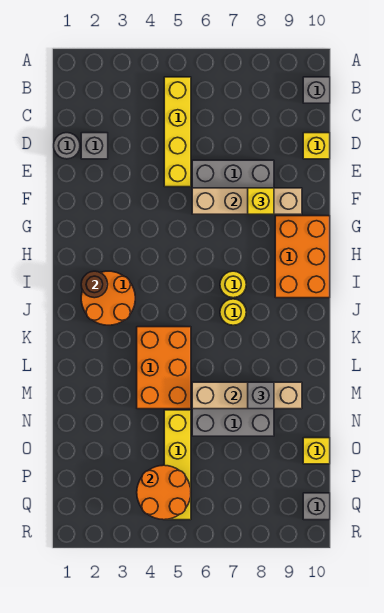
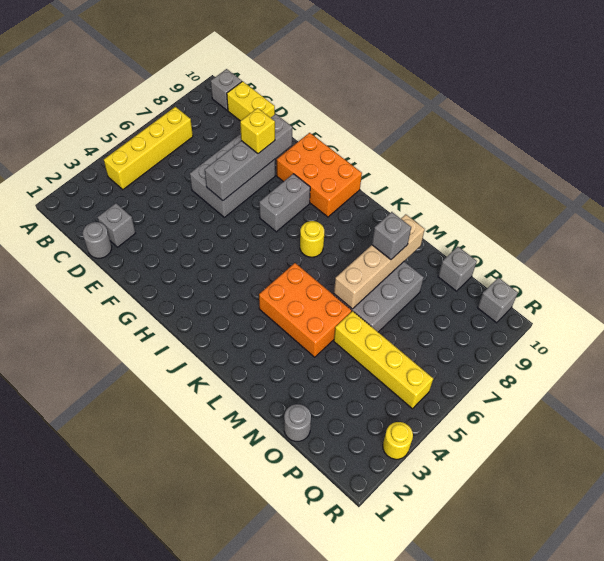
yellow 1x4 brick [164,77,191,187] -> yellow 1x4 brick turned to [104,107,193,190]
yellow 1x1 brick [303,133,330,159] -> yellow 1x2 brick [227,81,275,121]
tan 1x4 brick [192,188,302,214] -> grey 1x4 brick [205,114,292,201]
none -> grey 1x2 brick [259,174,310,232]
orange 2x2 round brick [81,271,135,325] -> none
brown 1x1 round brick [81,271,108,298] -> none
yellow 1x1 round brick [220,271,246,298] -> yellow 1x1 round brick moved to [383,422,413,459]
none -> grey 1x1 round brick [284,404,311,441]
yellow 1x1 brick [303,438,330,464] -> grey 1x1 brick [438,247,477,291]
orange 2x2 round brick [137,465,191,520] -> none

